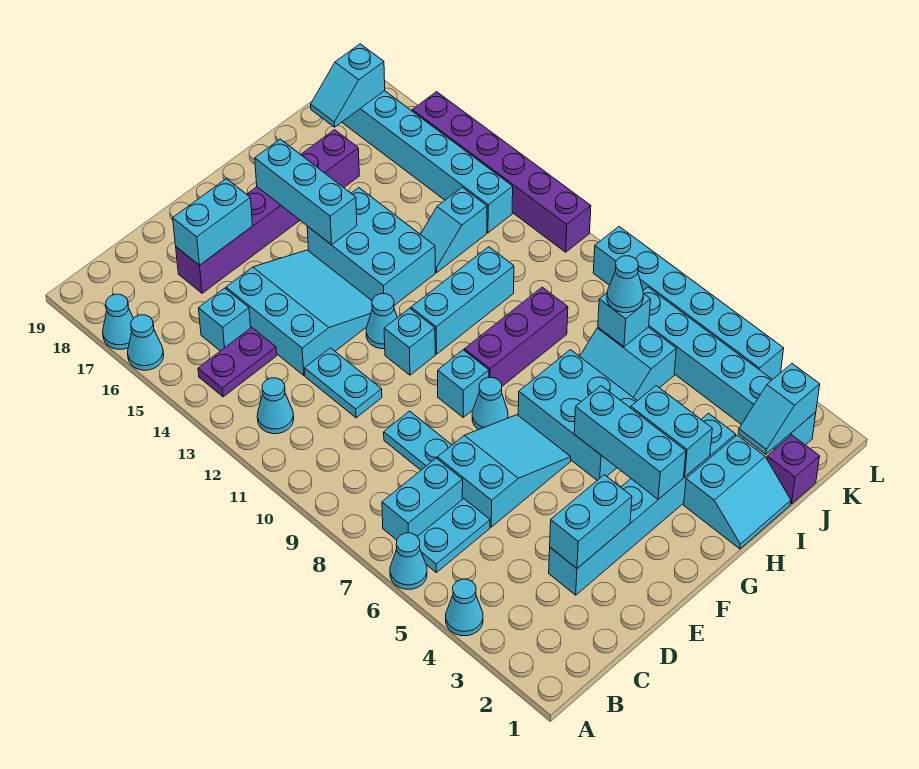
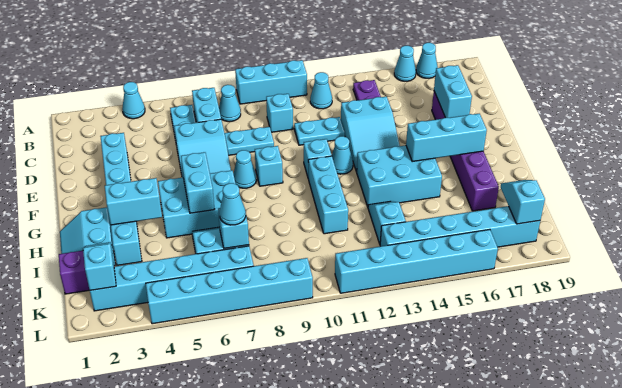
cyan 1x1 cone [390,533,427,589] -> cyan 1x1 cone moved to [219,85,241,122]
cyan 1x1 brick [199,288,251,351] -> cyan 1x1 brick moved to [266,94,293,132]
cyan 1x2 brick [550,475,632,568] -> cyan 1x2 brick moved to [181,152,214,213]
cyan 3x3 slope [226,250,372,375] -> cyan 2x3 slope [341,96,400,172]
cyan 1x3 brick [574,386,686,499] -> cyan 1x3 brick moved to [235,60,307,104]
purple 1x3 brick [464,287,568,386] -> none
purple 1x6 brick [412,92,591,252] -> cyan 1x6 brick [335,229,498,293]

